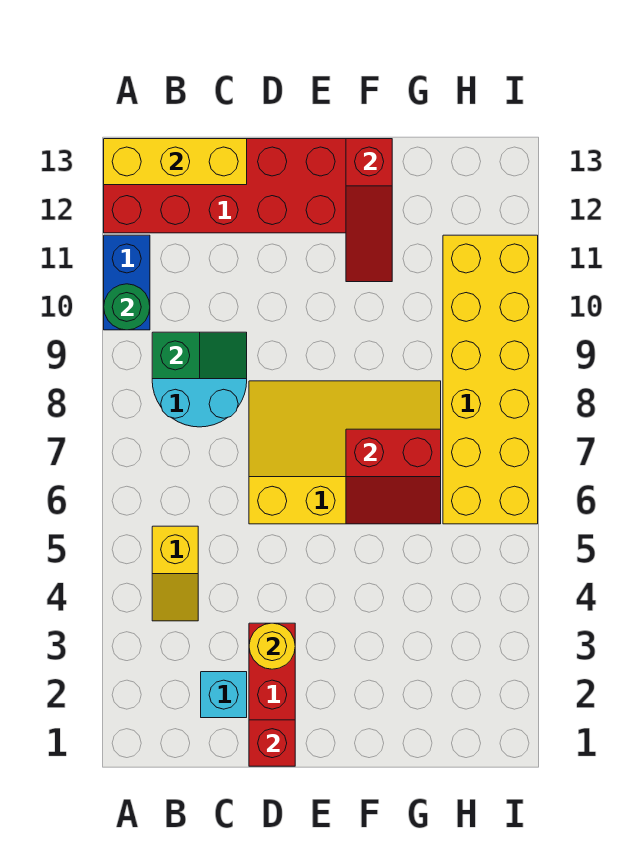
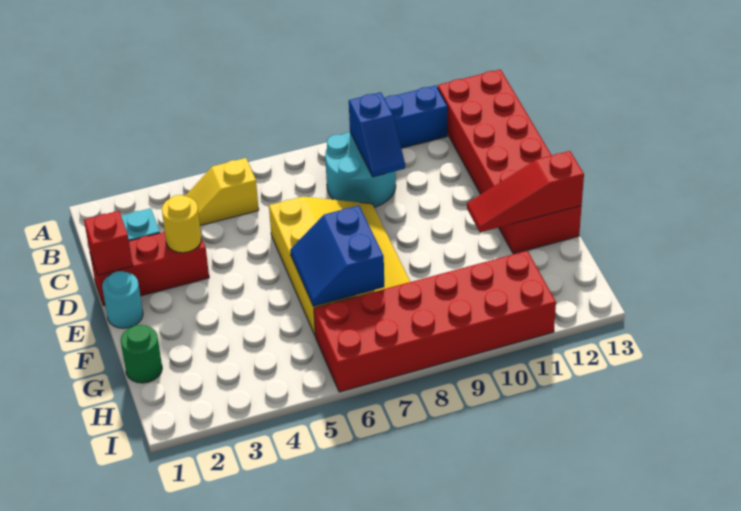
green 1x1 round brick [104,284,150,330] -> green 1x1 round brick moved to [121,325,162,383]
yellow 1x3 brick [104,139,247,185] -> none
green 1x2 slope [152,332,247,379] -> blue 1x2 slope [349,92,405,177]
none -> cyan 1x1 round brick [102,271,143,328]
red 2x2 slope [346,429,441,524] -> blue 2x2 slope [290,206,384,306]
yellow 2x6 brick [443,235,538,524] -> red 2x6 brick [314,251,556,392]

